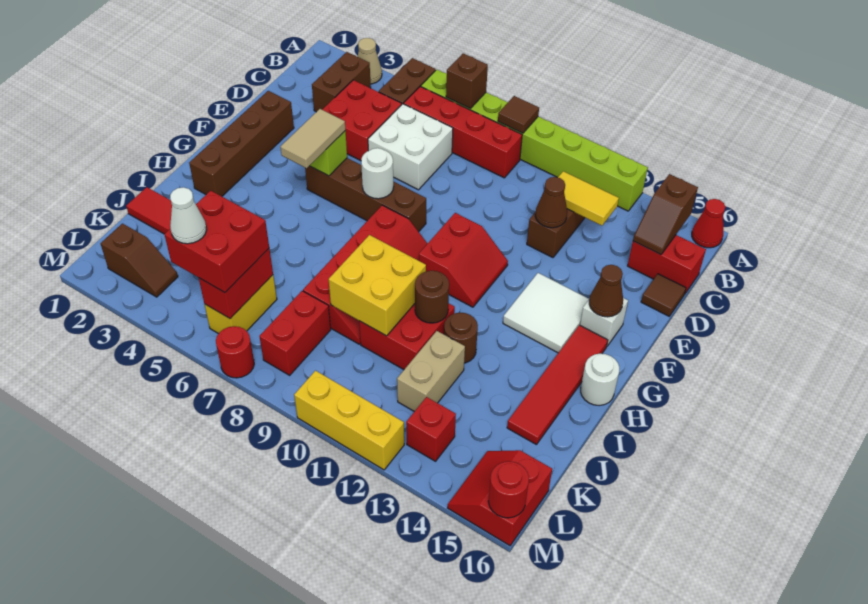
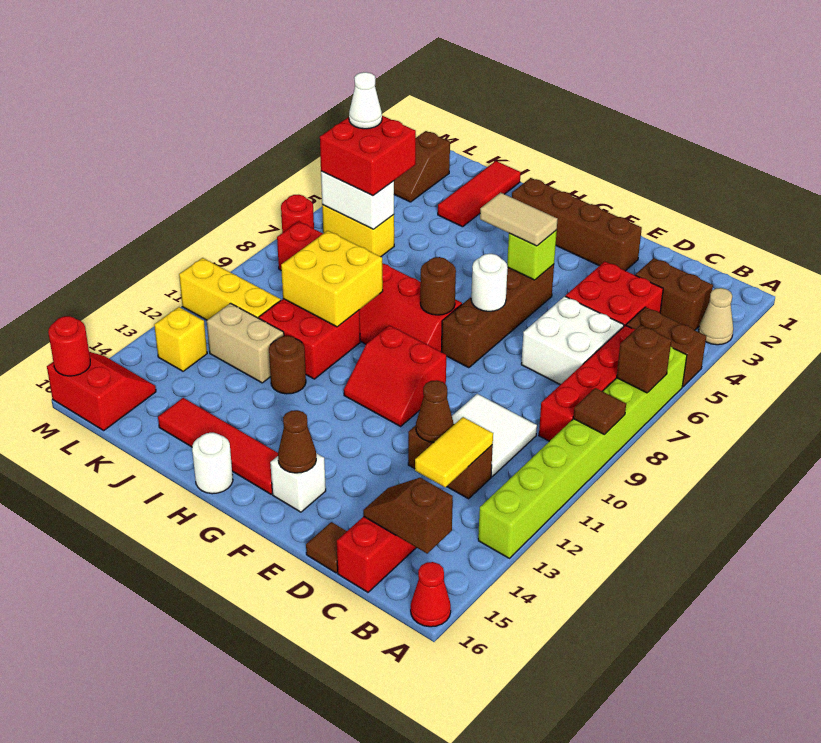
white 2x2 tile [503,273,589,353] -> white 2x2 tile moved to [452,394,537,477]
brown 1x1 round brick [415,271,449,323] -> brown 1x1 round brick moved to [420,257,456,315]
red 1x2 brick [199,249,273,319] -> white 1x2 brick [321,171,394,229]
red 1x1 brick [406,397,456,461] -> yellow 1x1 brick [154,307,207,371]
yellow 1x3 brick [294,371,404,470] -> yellow 1x3 brick turned to [179,258,281,320]

